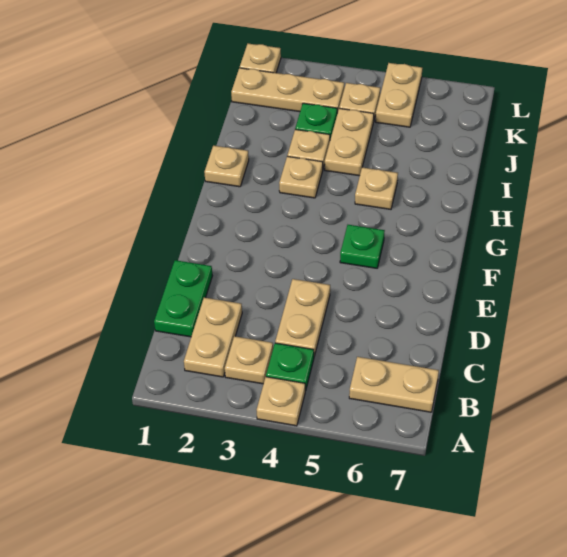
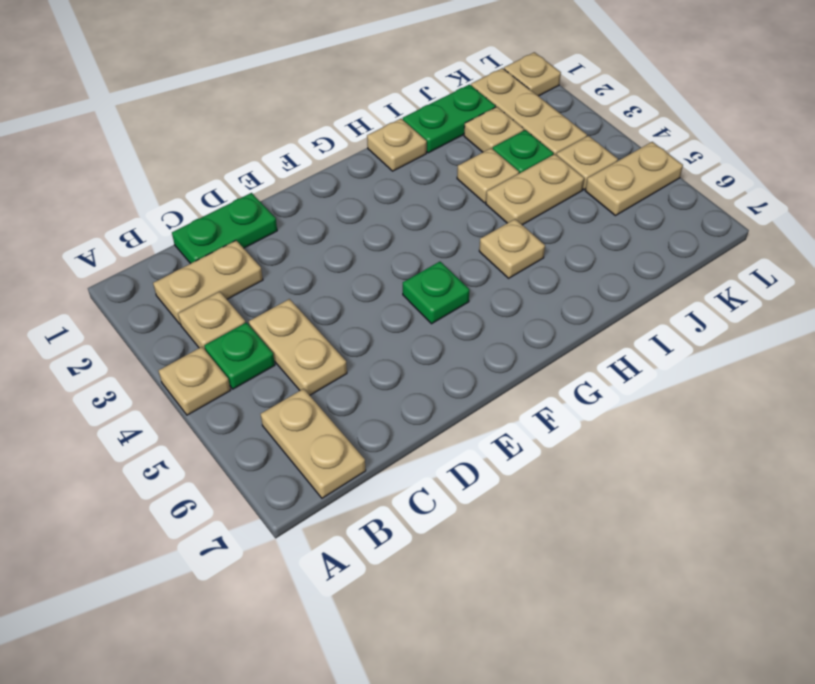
tan 1x2 plate [275,279,330,356] -> tan 1x2 plate turned to [249,299,347,395]
tan 1x1 plate [279,156,323,198] -> tan 1x1 plate moved to [464,107,524,152]
none -> green 1x2 plate [403,85,496,153]

